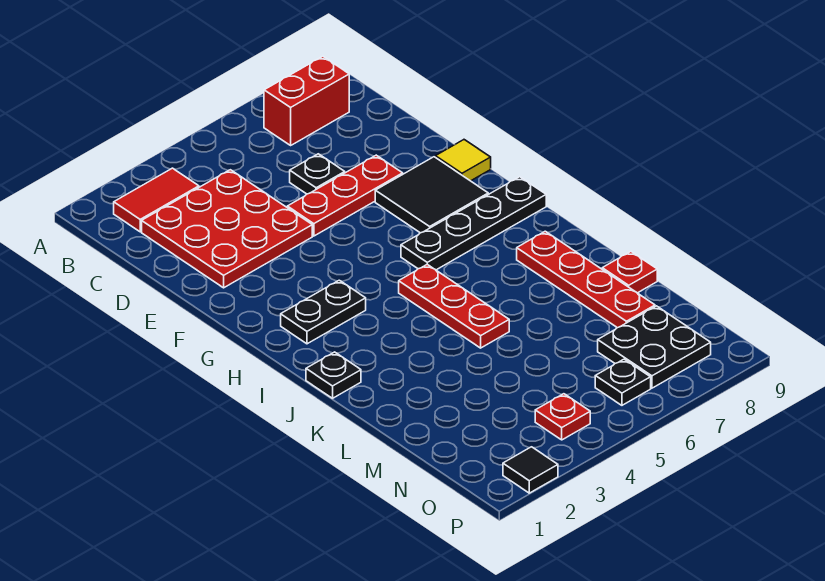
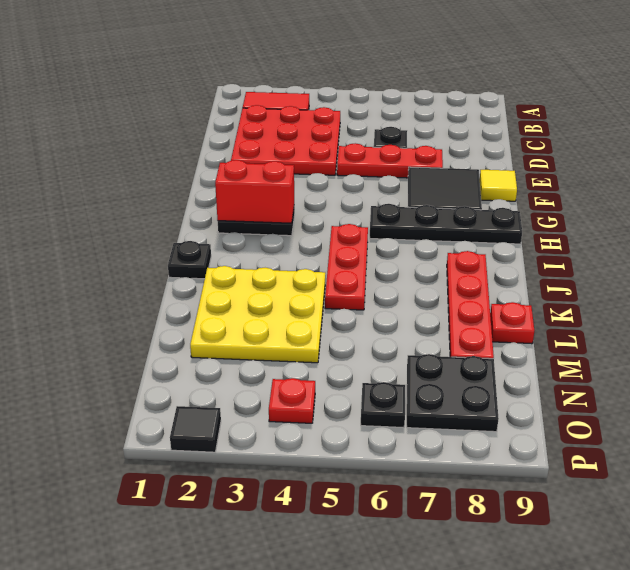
red 1x2 brick [264,56,349,145] -> red 1x2 brick moved to [215,160,294,223]
none -> yellow 3x3 plate [190,266,325,363]

